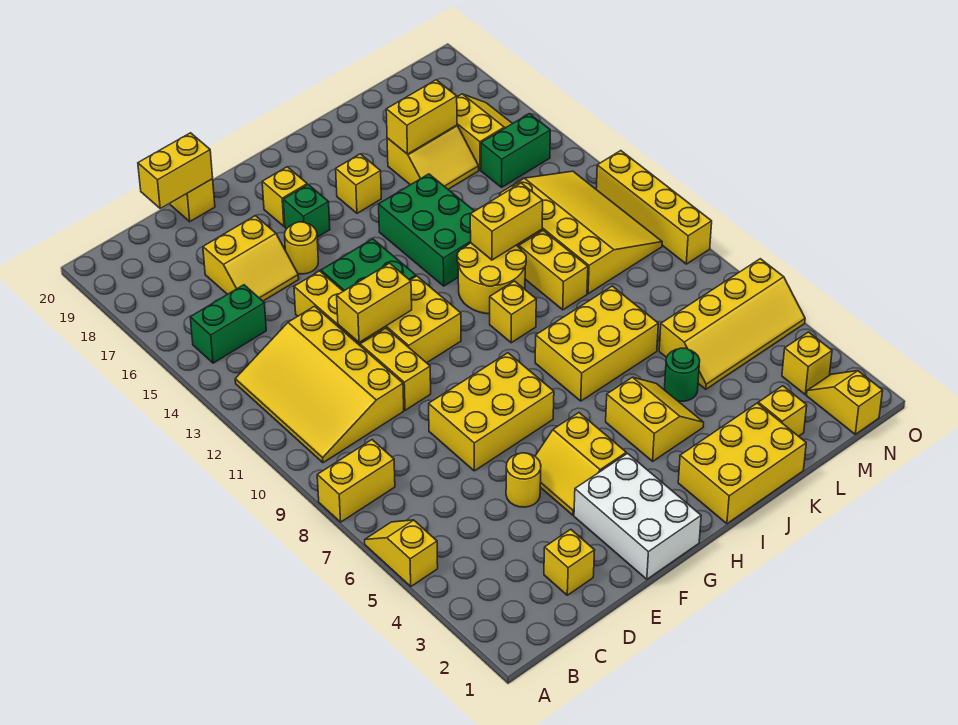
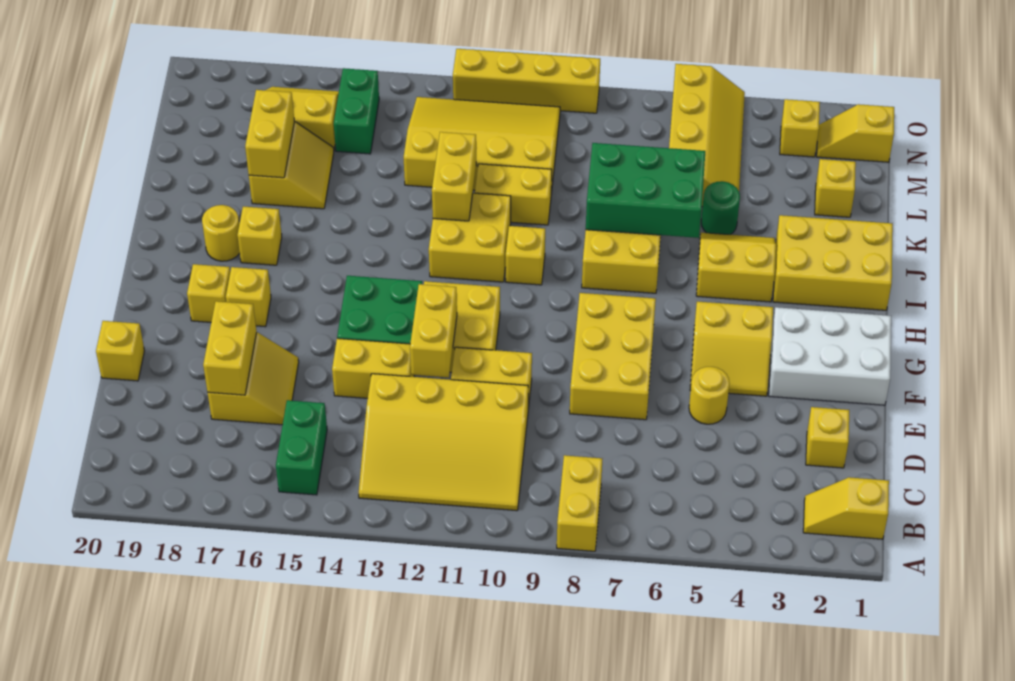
yellow 1x2 slope [365,520,438,586] -> yellow 1x2 slope moved to [803,477,889,539]
yellow 1x2 brick [138,133,213,208] -> yellow 1x2 brick moved to [203,301,257,395]
yellow 1x1 round brick [285,222,318,274] -> yellow 1x1 round brick moved to [202,205,240,261]
green 1x1 brick [283,185,330,237] -> yellow 1x1 brick [226,267,271,327]
yellow 2x3 brick [678,403,806,524] -> yellow 2x3 brick turned to [773,215,893,310]
yellow 2x2 round brick [457,243,526,314] -> yellow 2x2 brick [429,193,511,282]
green 2x3 brick [379,174,474,286] -> green 2x3 brick moved to [586,143,705,238]

